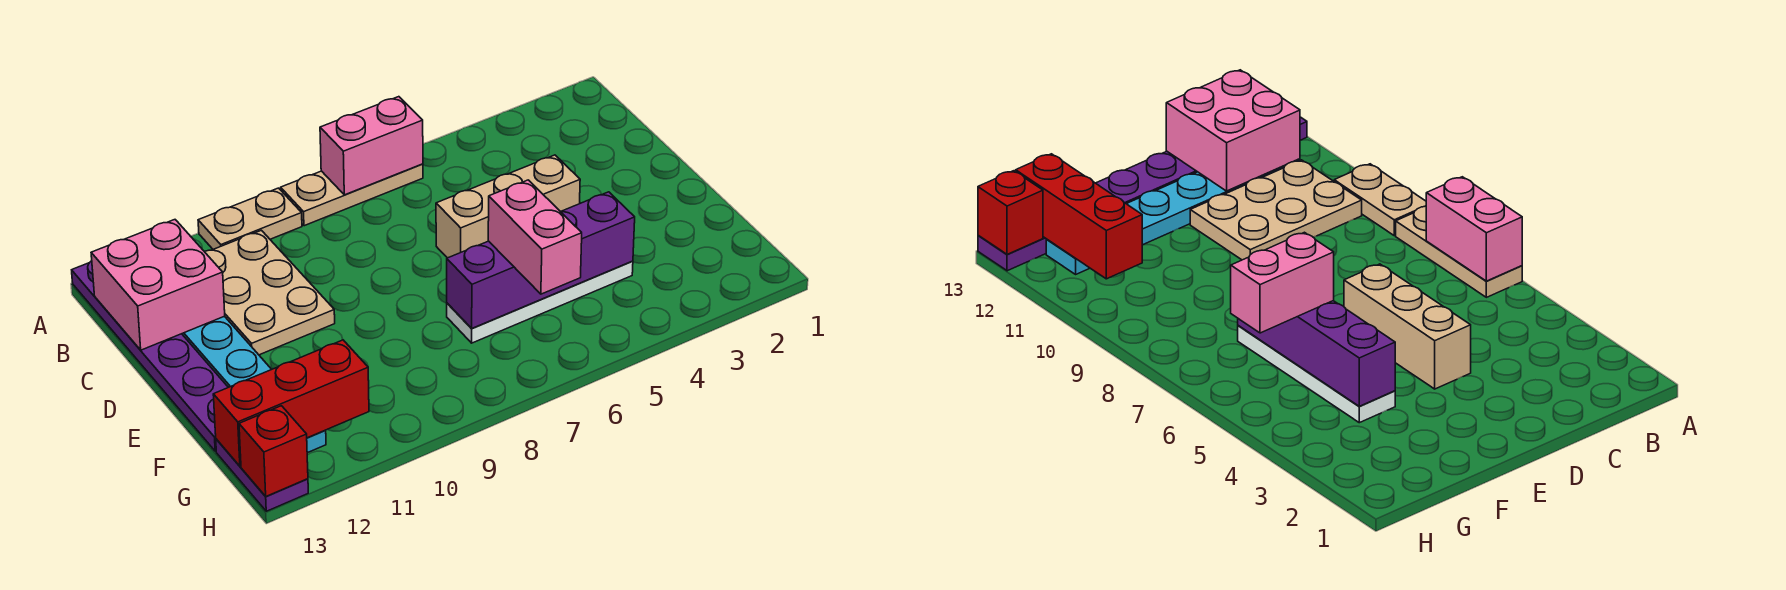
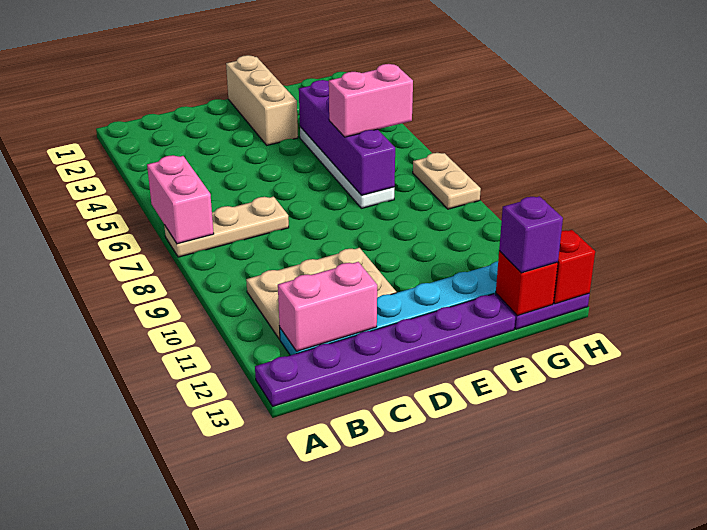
tan 1x3 plate [281,164,423,226] -> tan 1x3 plate turned to [164,197,289,257]
tan 1x2 plate [198,188,302,249] -> tan 1x2 plate moved to [413,153,481,209]
pink 2x2 brick [91,220,225,350] -> pink 1x2 brick [278,262,377,351]
tan 1x3 brick [436,155,580,258] -> tan 1x3 brick moved to [226,55,298,145]
red 1x3 brick [213,340,369,466] -> red 1x1 brick [496,251,558,316]
none -> purple 1x1 brick [499,196,563,273]

